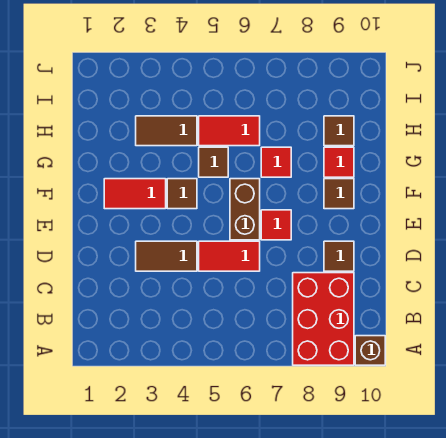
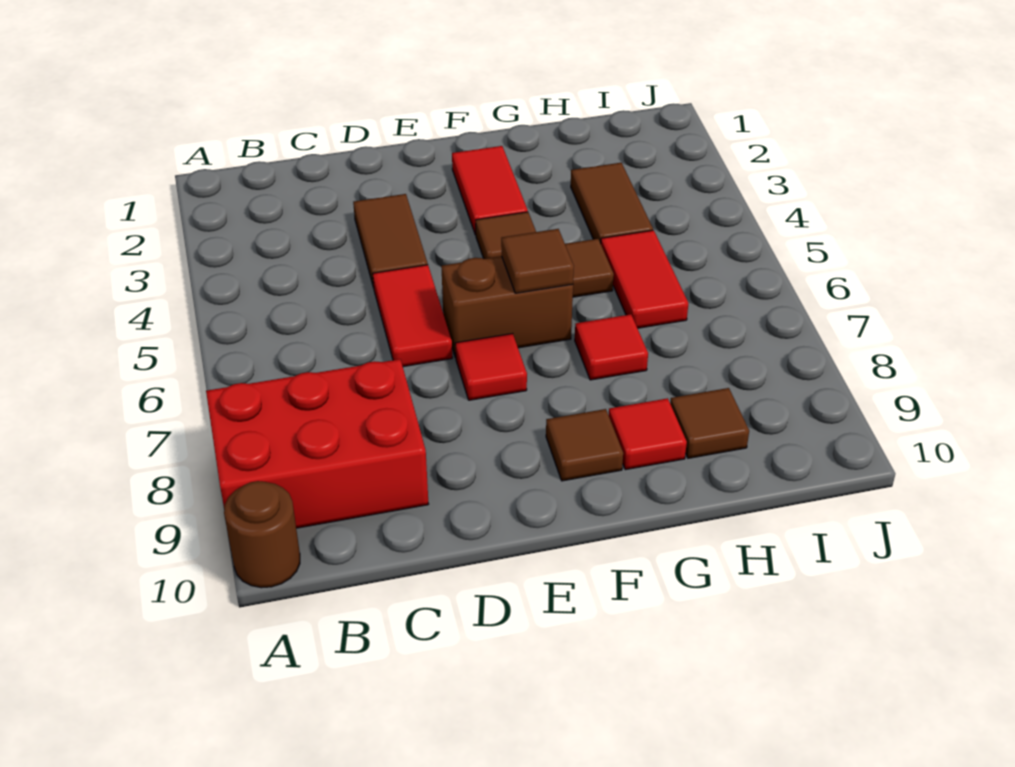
brown 1x1 brick [355,336,385,365] -> brown 1x1 round brick [224,481,300,588]
brown 1x1 tile [324,241,354,271] -> brown 1x1 tile moved to [501,229,574,293]

